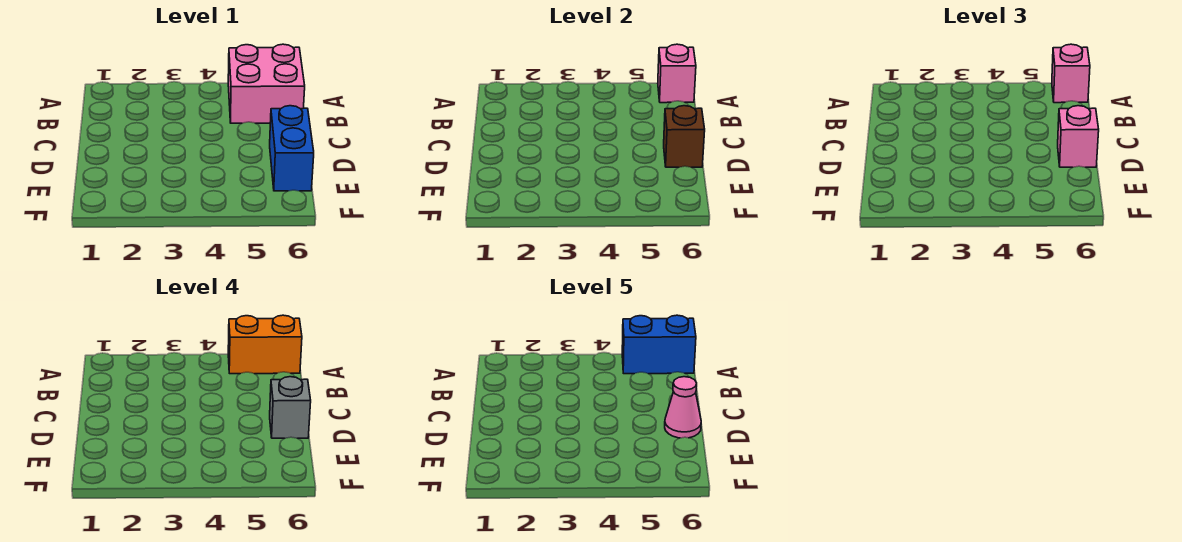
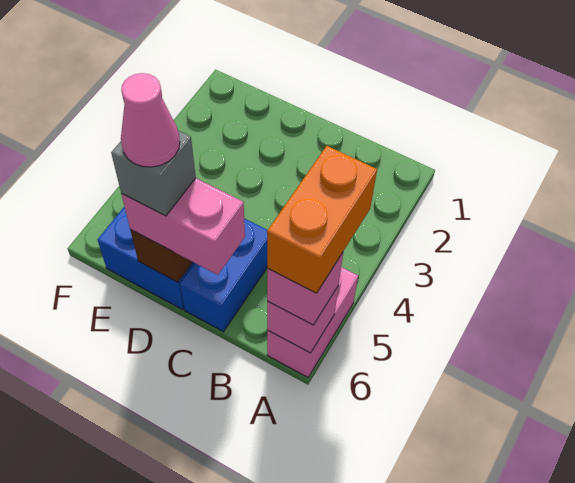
pink 2x2 brick [228,44,305,123] -> pink 1x2 brick [267,267,358,377]
blue 1x2 brick [622,315,696,374] -> blue 1x2 brick moved to [180,218,267,332]
pink 1x1 brick [1058,106,1099,167] -> pink 1x2 brick [121,178,245,275]

